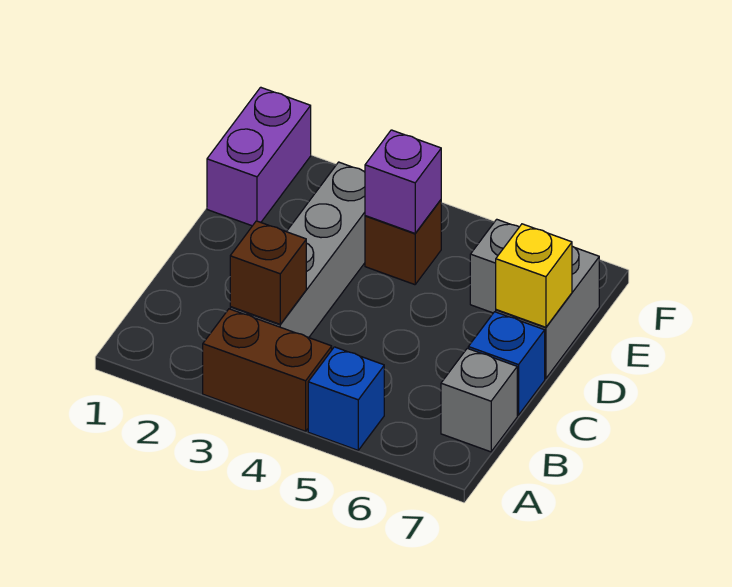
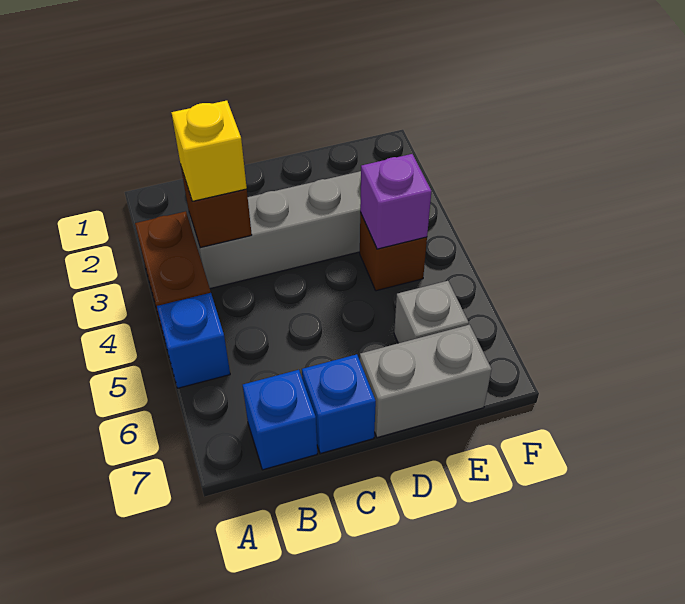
grey 1x1 brick [441,348,517,452] -> blue 1x1 brick [243,370,317,470]
yellow 1x1 brick [496,224,572,327] -> yellow 1x1 brick moved to [171,101,247,201]
purple 1x2 brick [207,87,311,226] -> none

